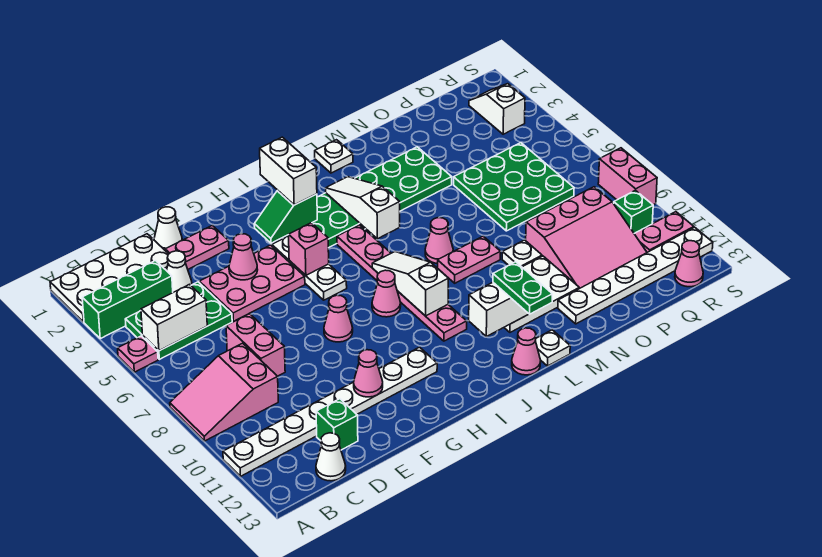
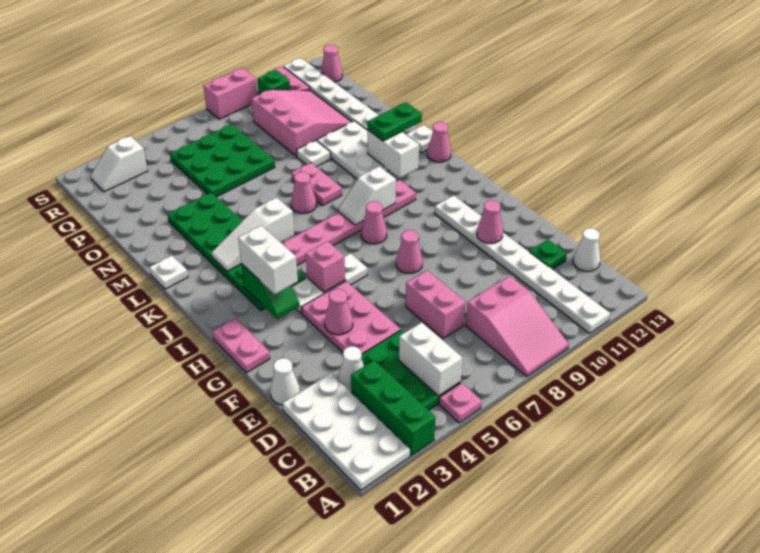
pink 1x2 brick [226,314,285,376] -> pink 1x2 brick turned to [406,270,466,339]
green 1x1 brick [316,399,358,450] -> green 1x1 plate [529,240,567,269]
pink 1x2 plate [165,225,229,269] -> pink 1x2 plate moved to [212,318,270,373]
white 1x2 brick [260,137,317,205] -> white 1x2 brick turned to [238,225,298,294]
white 1x3 slope [372,252,448,316] -> white 1x2 slope [339,166,396,225]

